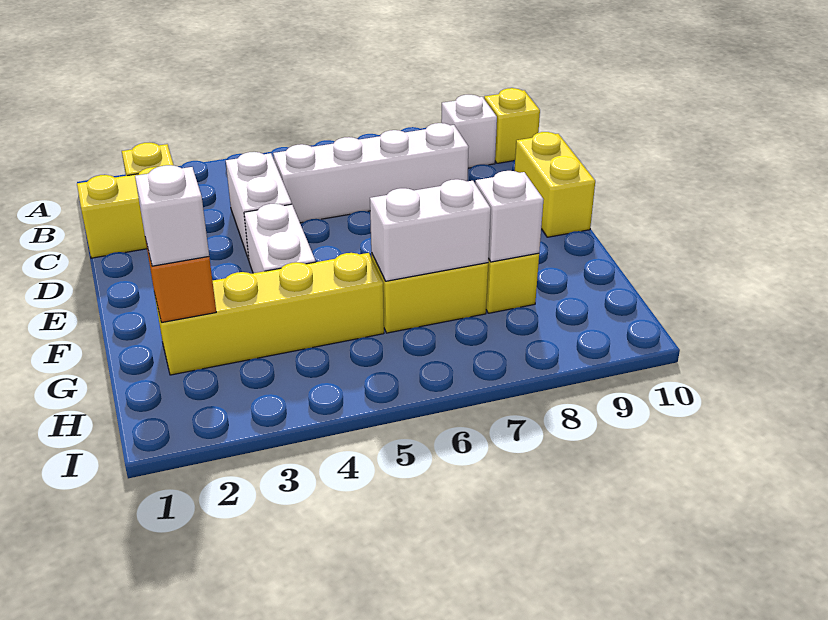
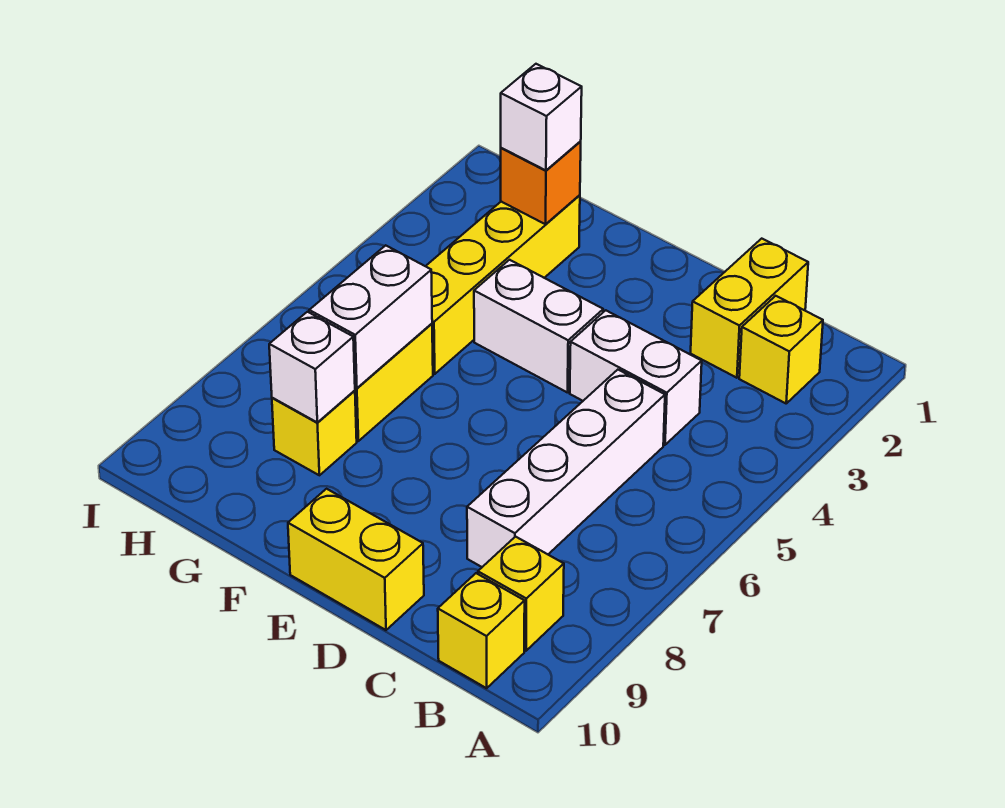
white 1x1 brick [441,95,497,168] -> yellow 1x1 brick [478,537,564,651]

